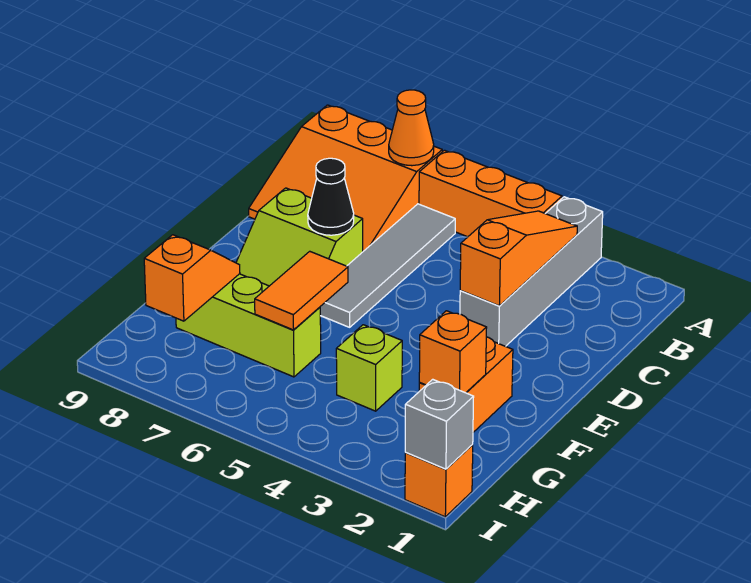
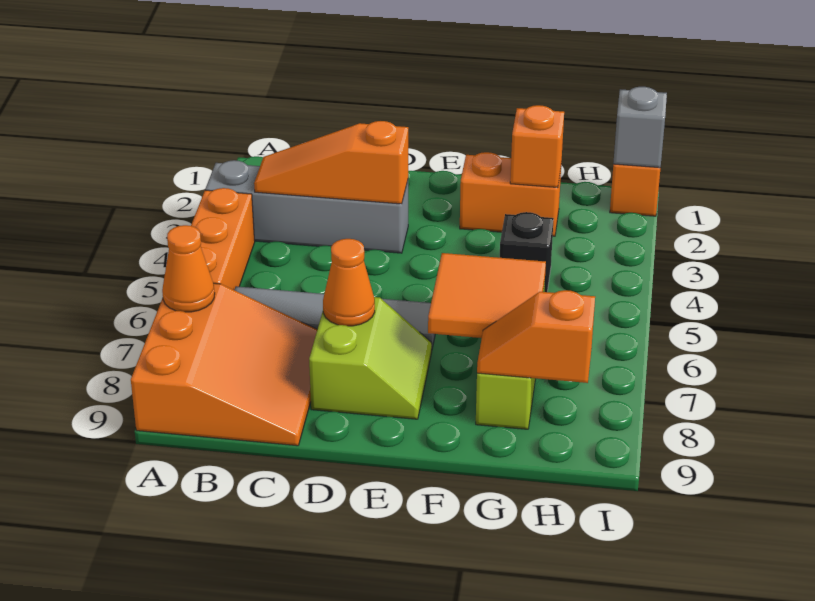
black 1x1 cone [308,158,354,235] -> orange 1x1 cone [323,239,375,326]
orange 1x2 tile [255,251,348,330] -> orange 2x2 tile [428,253,546,338]
lime 1x1 brick [336,325,402,411] -> black 1x1 brick [500,212,554,292]

